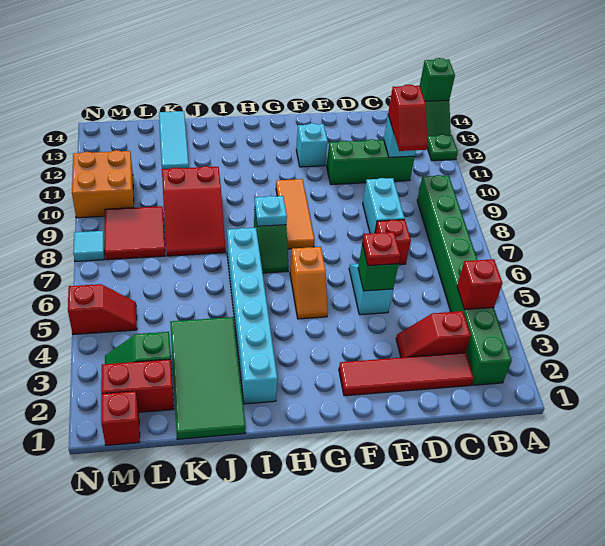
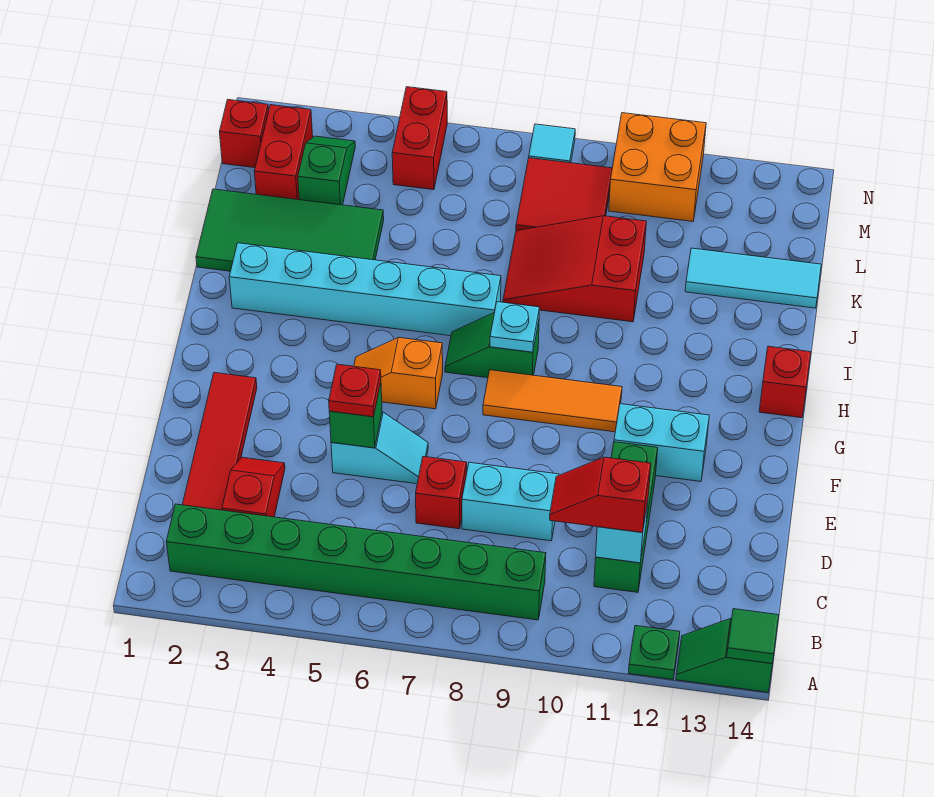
green 1x1 brick [420,58,455,101] -> green 1x1 tile [727,609,779,664]
red 1x1 brick [457,259,502,310] -> red 1x1 brick moved to [759,346,811,418]
cyan 1x1 brick [296,123,328,167] -> cyan 1x2 brick [614,404,709,481]
red 1x2 slope [68,284,137,334] -> red 1x2 brick [392,87,447,190]

